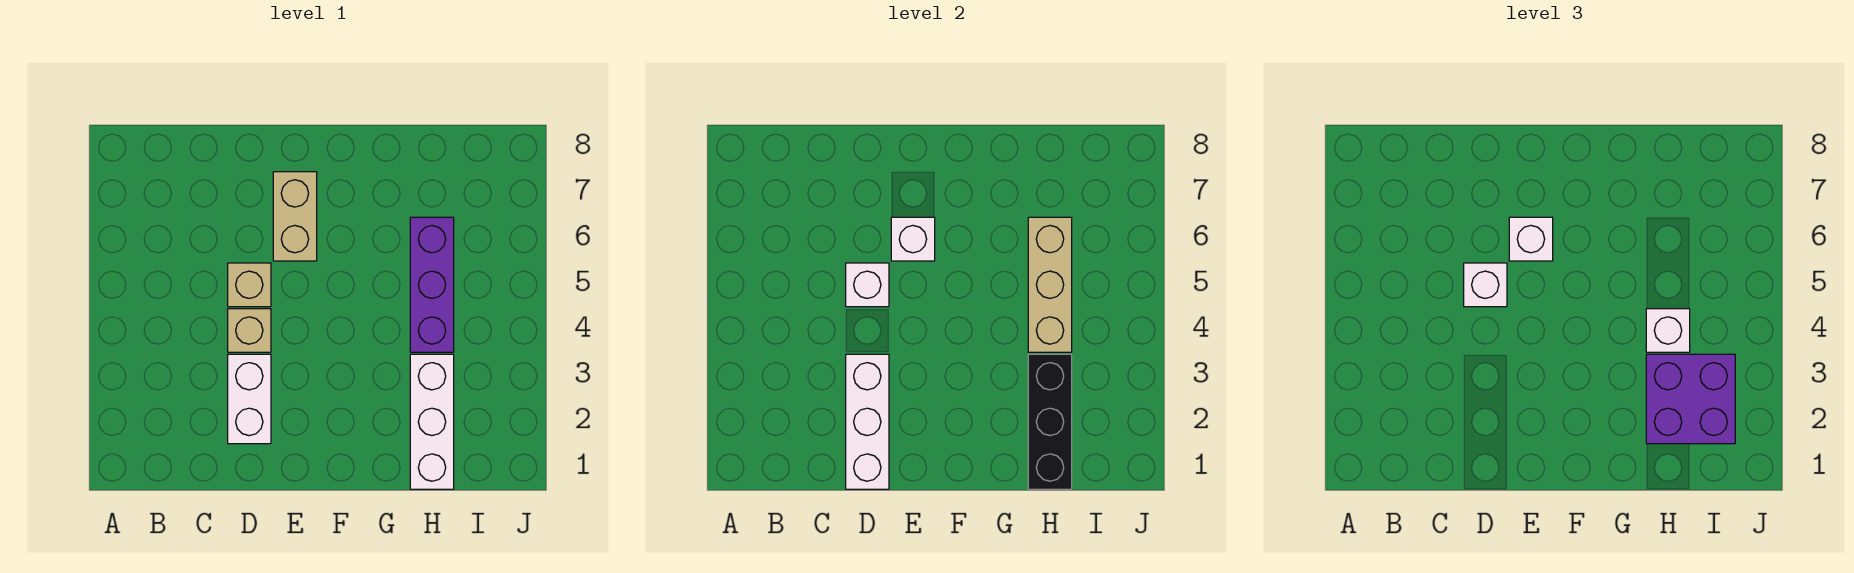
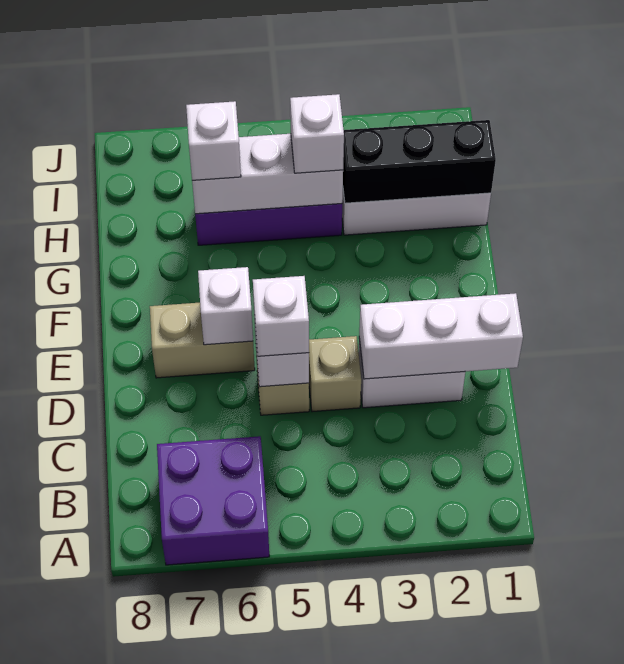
white 1x1 brick [1509,217,1553,261] -> white 1x1 brick moved to [186,101,241,180]
purple 2x2 brick [1646,354,1735,444] -> purple 2x2 brick moved to [157,436,269,565]
tan 1x3 brick [1028,217,1072,352] -> white 1x3 brick [192,134,343,214]

